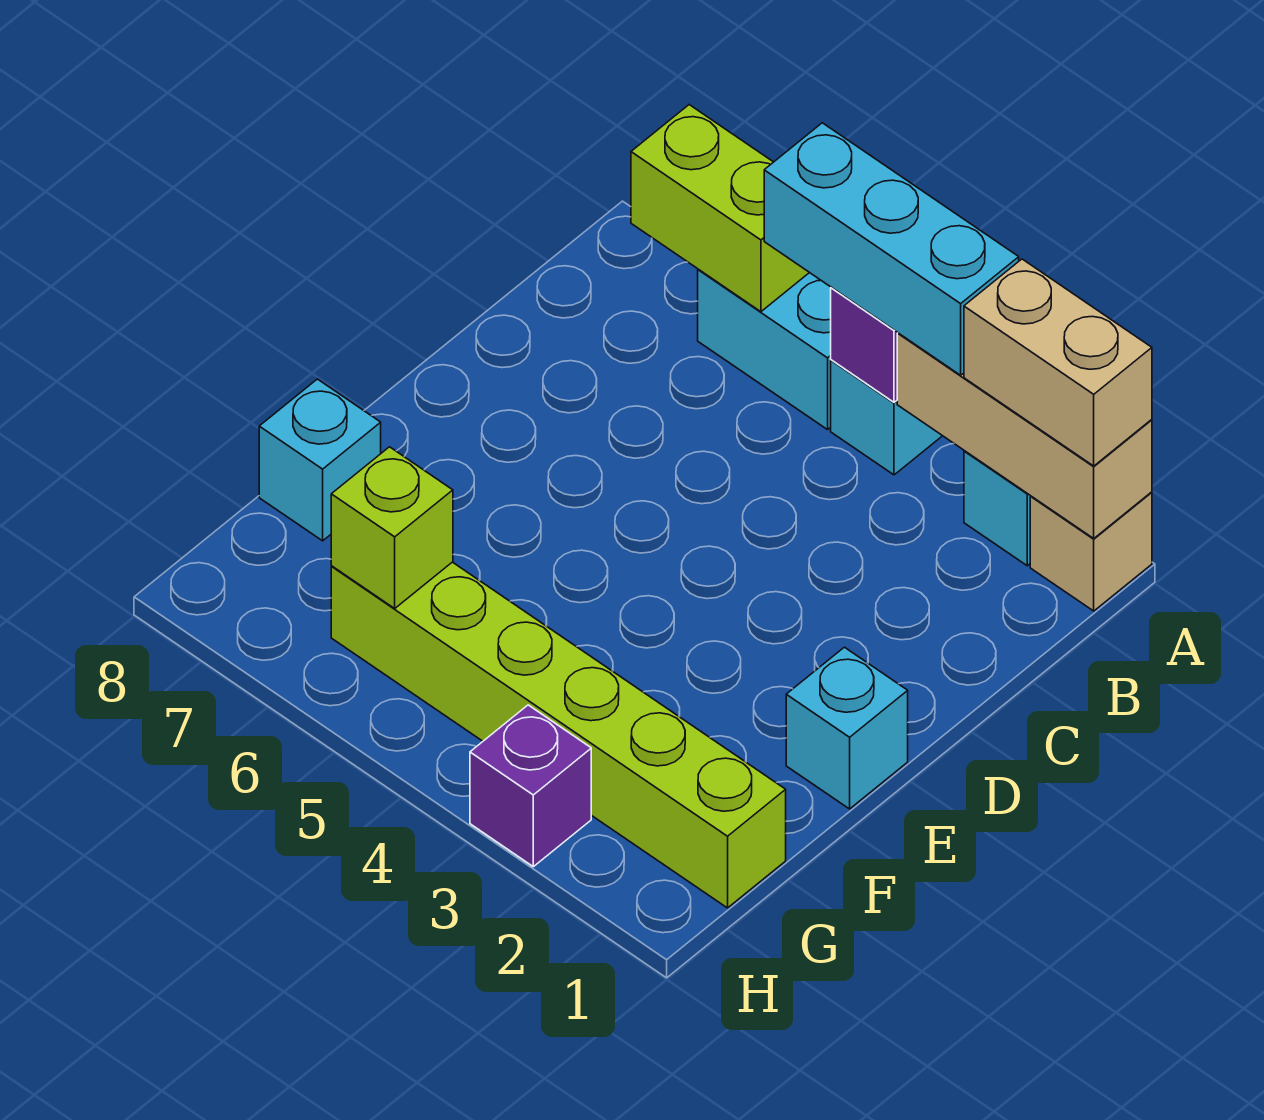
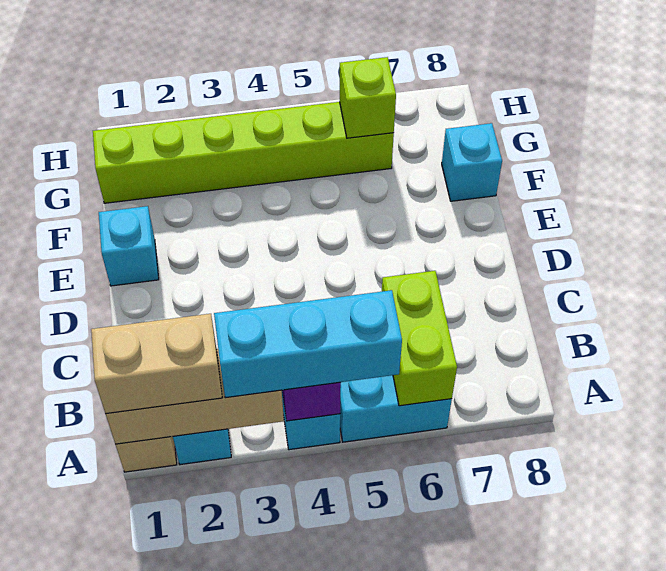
lime 1x2 brick [631,105,809,312] -> lime 1x2 brick turned to [382,271,457,406]
purple 1x1 brick [470,705,591,867] -> none

